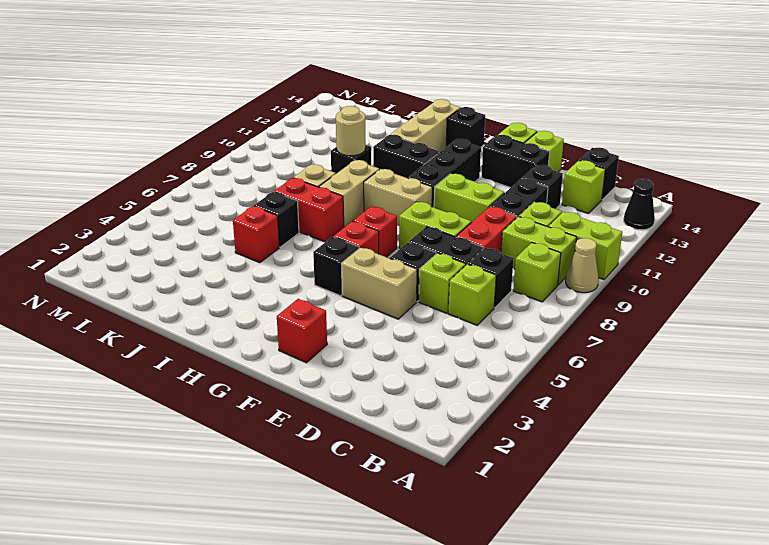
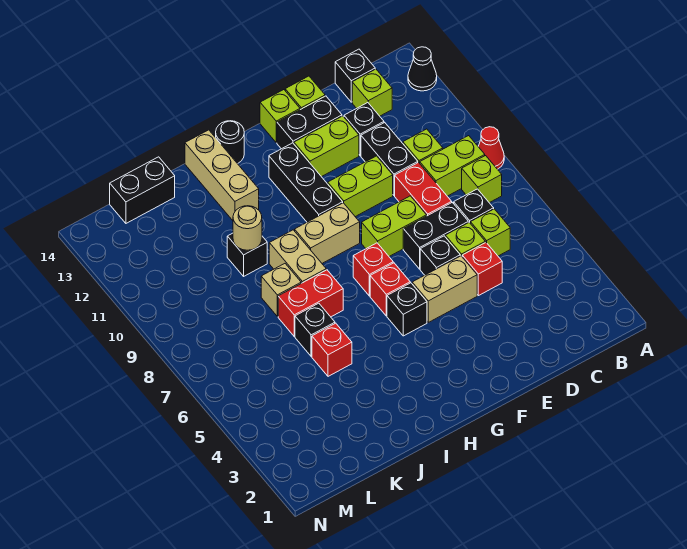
tan 1x1 cone [566,238,599,293] -> red 1x1 cone [478,127,504,169]
lime 1x2 brick [549,212,622,280] -> lime 1x2 brick moved to [294,116,359,177]
red 1x1 brick [277,299,327,363] -> red 1x1 brick moved to [462,243,502,296]
black 1x2 brick [373,135,439,178] -> black 1x2 brick moved to [110,157,175,223]
black 1x1 brick [446,107,485,147] -> black 1x1 round brick [216,121,244,164]

